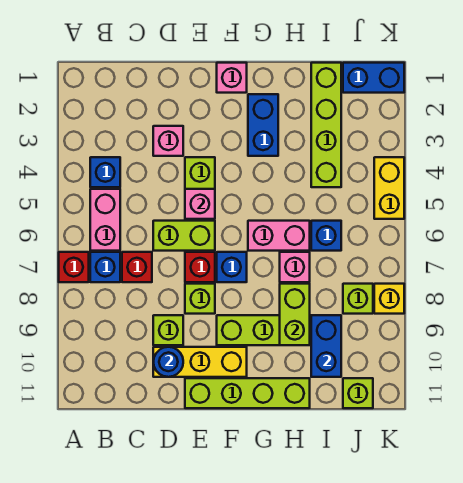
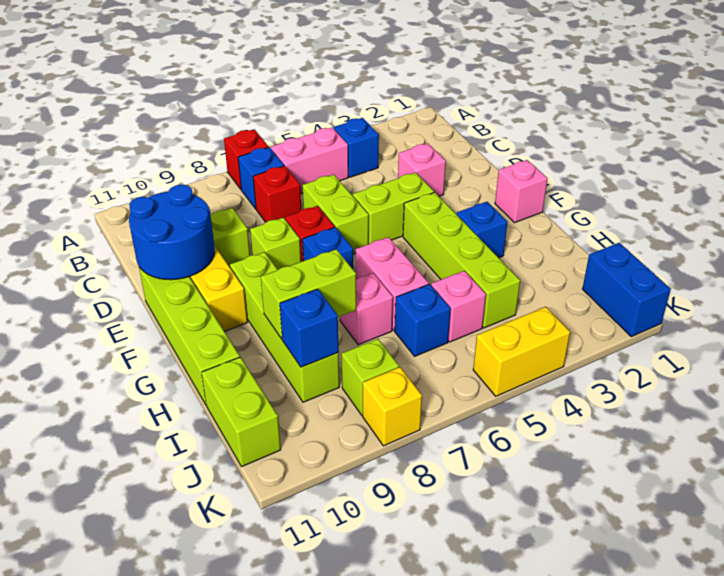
blue 1x1 round brick [153,347,183,377] -> blue 2x2 round brick [129,185,215,280]
pink 1x1 brick [185,189,215,219] -> pink 1x1 brick moved to [431,271,486,342]
blue 1x2 brick [248,94,278,156] -> blue 1x1 brick [457,202,507,258]
lime 1x4 brick [311,63,341,187] -> lime 1x4 brick turned to [403,192,520,328]
blue 1x2 brick [311,315,341,377] -> blue 1x1 brick [280,289,339,367]
lime 1x1 brick [343,378,373,408] -> lime 1x2 brick [201,357,281,467]

